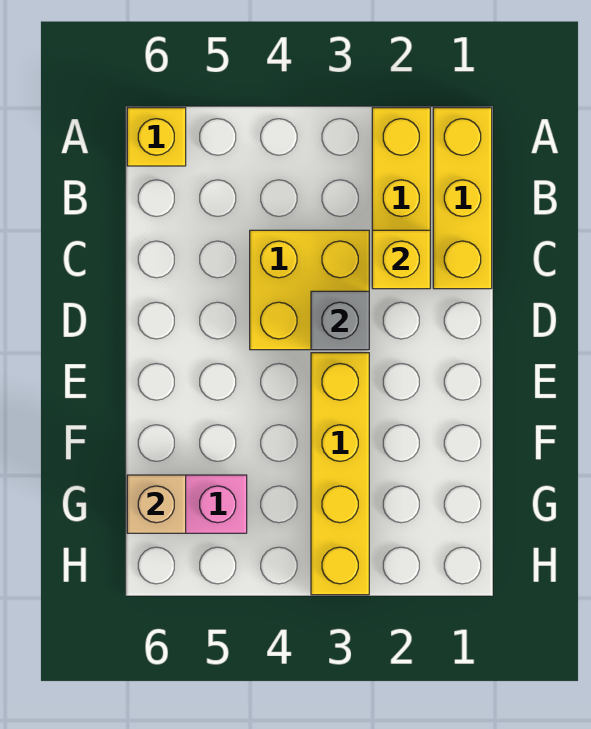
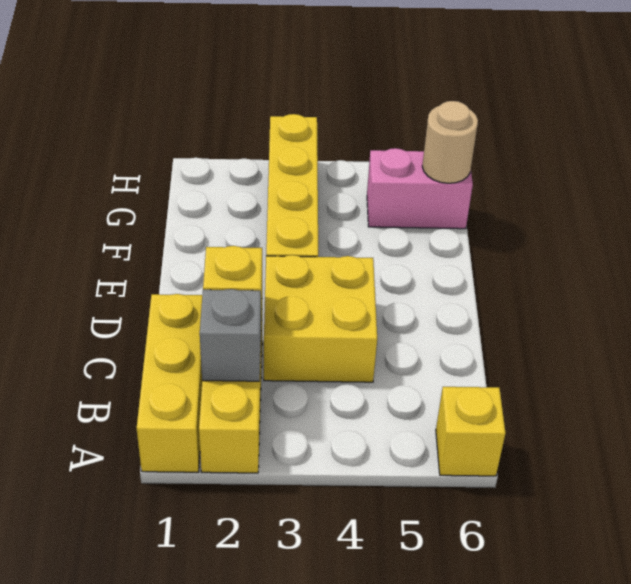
grey 1x1 brick [311,291,369,350] -> grey 1x1 brick moved to [200,289,261,381]
tan 1x1 brick [127,475,186,533] -> tan 1x1 round brick [422,101,478,183]

